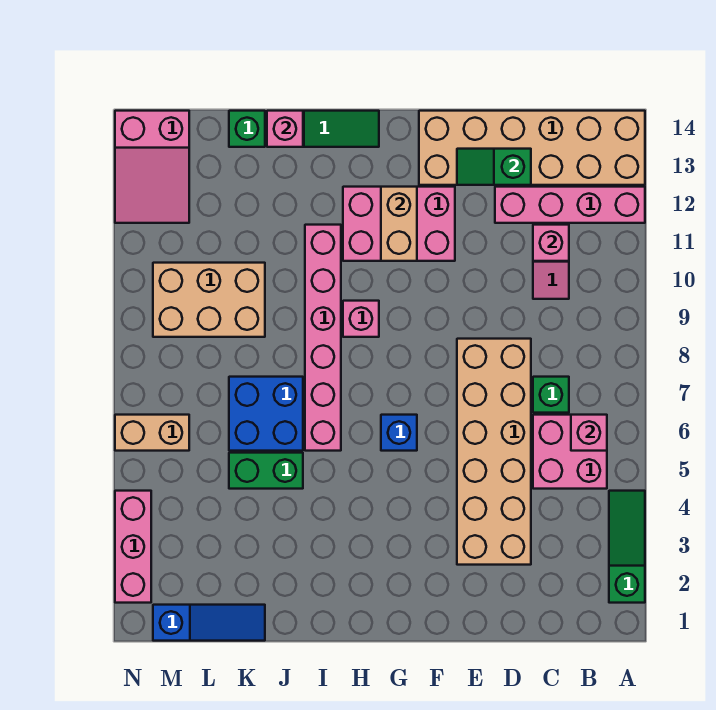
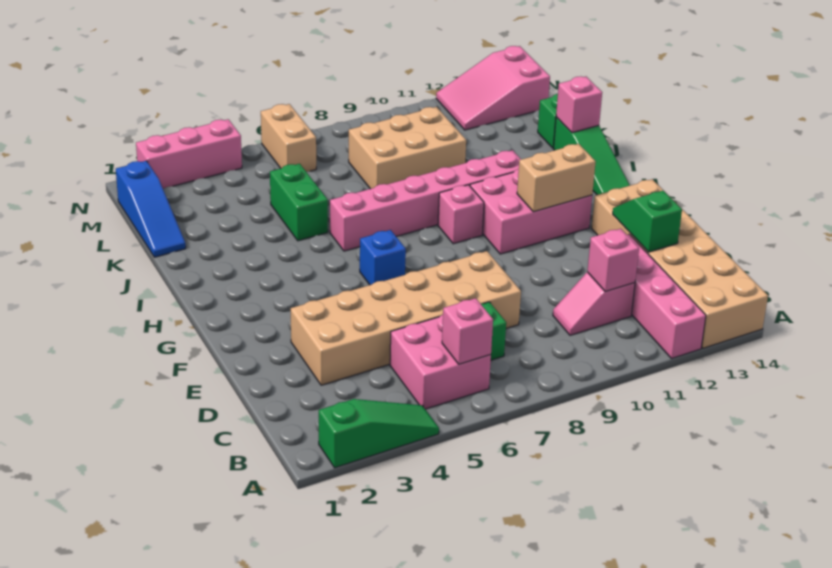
pink 2x3 brick [343,187,455,261] -> pink 2x3 brick turned to [470,169,592,254]
blue 2x2 brick [229,377,303,451] -> none
tan 2x3 brick [153,263,265,337] -> tan 2x3 brick turned to [349,107,466,189]

